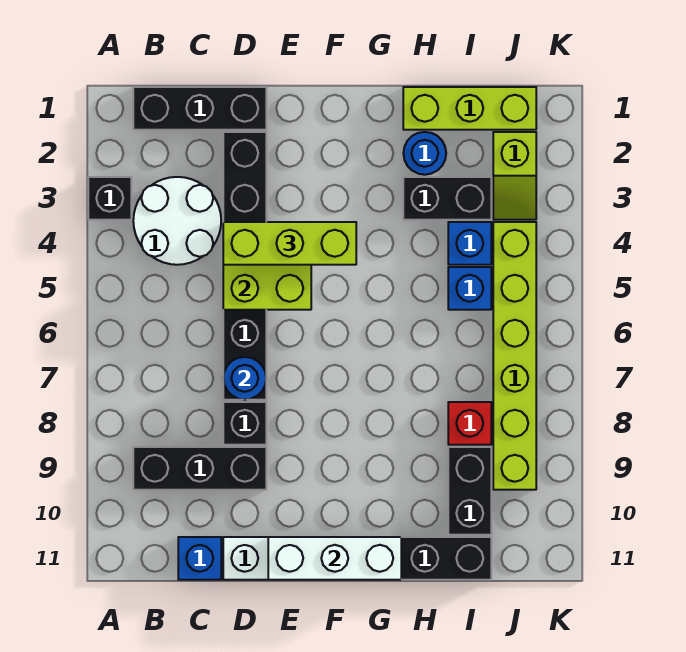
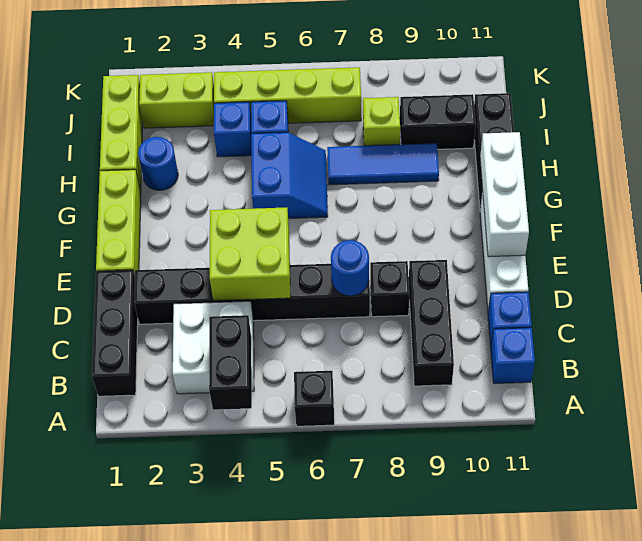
black 1x1 brick [88,177,131,220] -> black 1x1 brick moved to [294,371,334,426]
white 2x2 round brick [133,177,221,265] -> white 2x2 brick [173,301,254,394]
none -> blue 1x1 brick [491,328,535,383]
lime 1x3 brick [223,222,356,265] -> lime 1x3 brick moved to [96,170,141,276]
none -> blue 2x2 slope [251,132,328,218]
black 1x2 brick [403,177,491,220] -> black 1x2 brick moved to [209,315,252,410]
none -> blue 1x3 tile [327,143,439,185]
red 1x1 brick [448,402,491,445] -> lime 1x1 brick [363,97,400,146]
lime 1x2 slope [493,132,536,220] -> lime 1x2 brick [139,72,214,128]
lime 1x6 brick [493,222,536,490] -> lime 1x4 brick [214,67,361,123]

